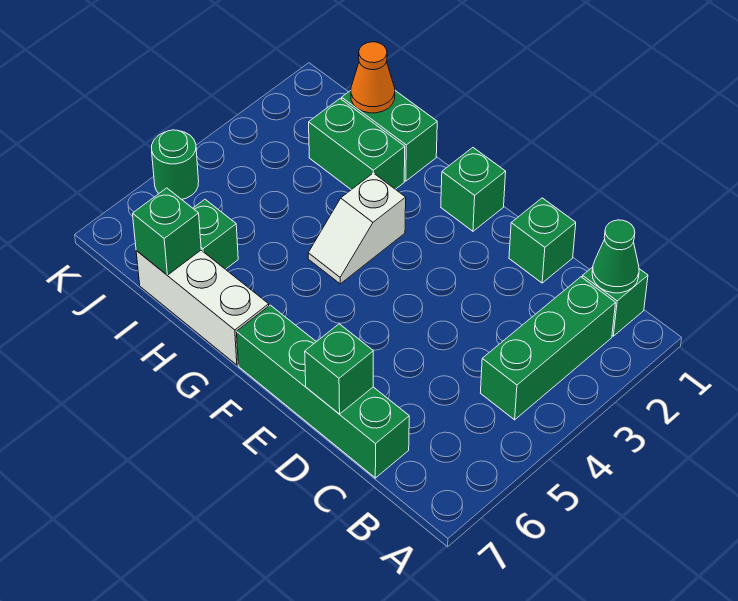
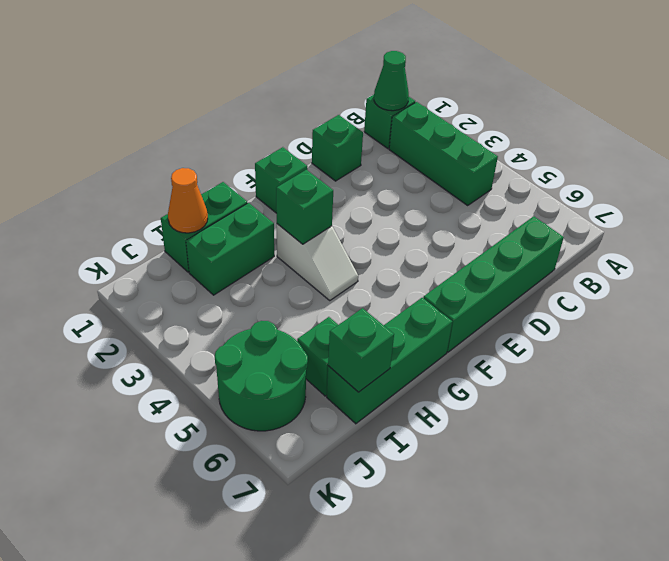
green 1x1 brick [305,324,373,414] -> green 1x1 brick moved to [276,170,333,244]
white 1x3 brick [136,250,269,365] -> green 1x3 brick [327,298,452,424]
green 1x1 round brick [152,130,199,199] -> green 2x2 round brick [215,321,308,431]

